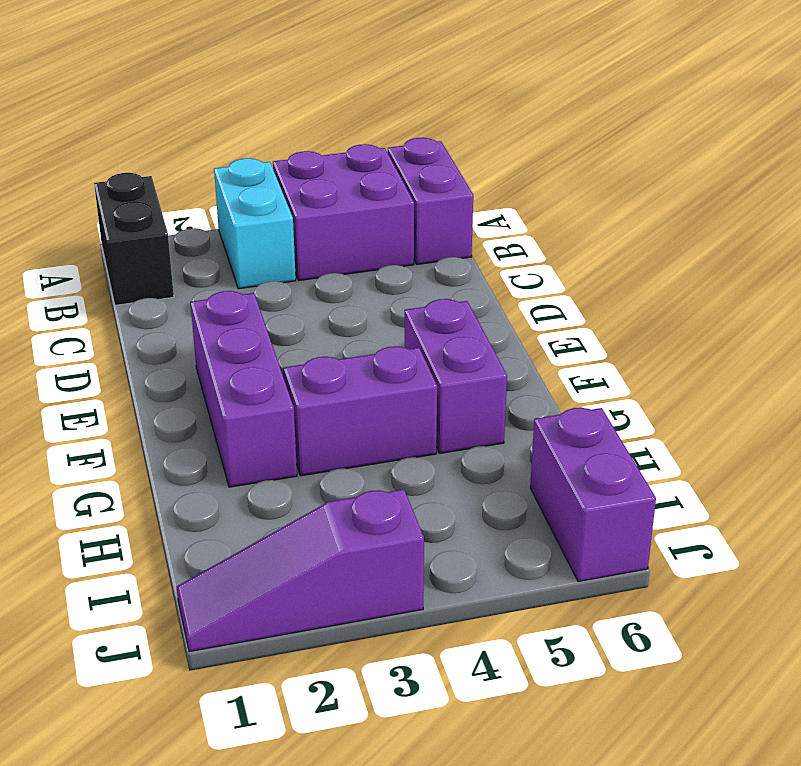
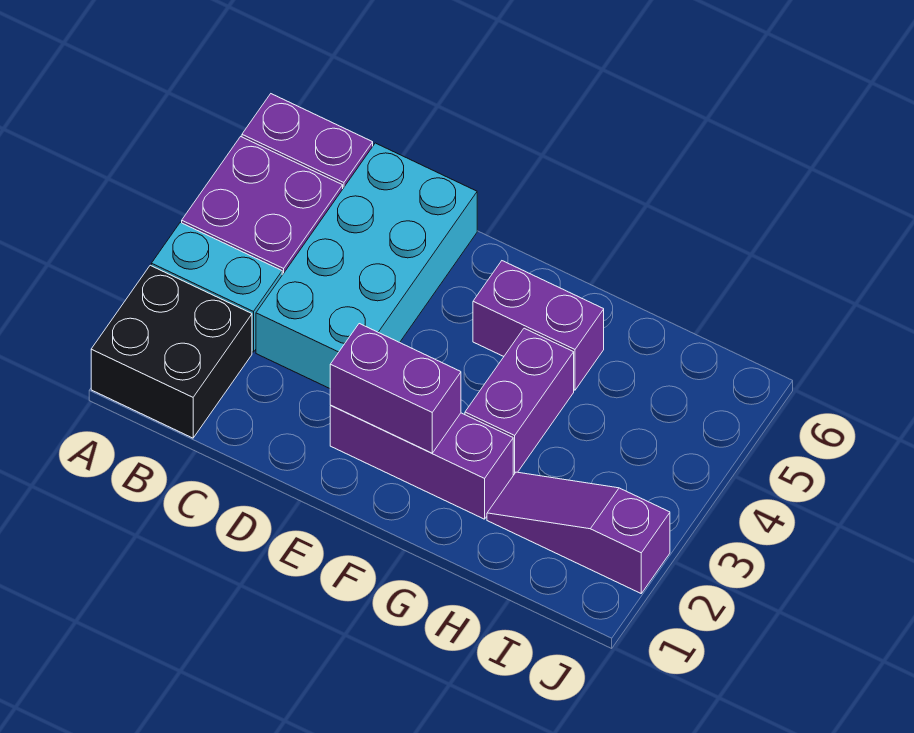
black 1x2 brick [94,173,174,305] -> black 2x2 brick [91,265,252,438]
none -> cyan 2x4 brick [256,143,477,388]
purple 1x2 brick [530,408,656,582] -> purple 1x2 brick moved to [330,324,461,453]
purple 1x3 slope [177,489,424,652] -> purple 1x3 slope turned to [487,472,670,593]

